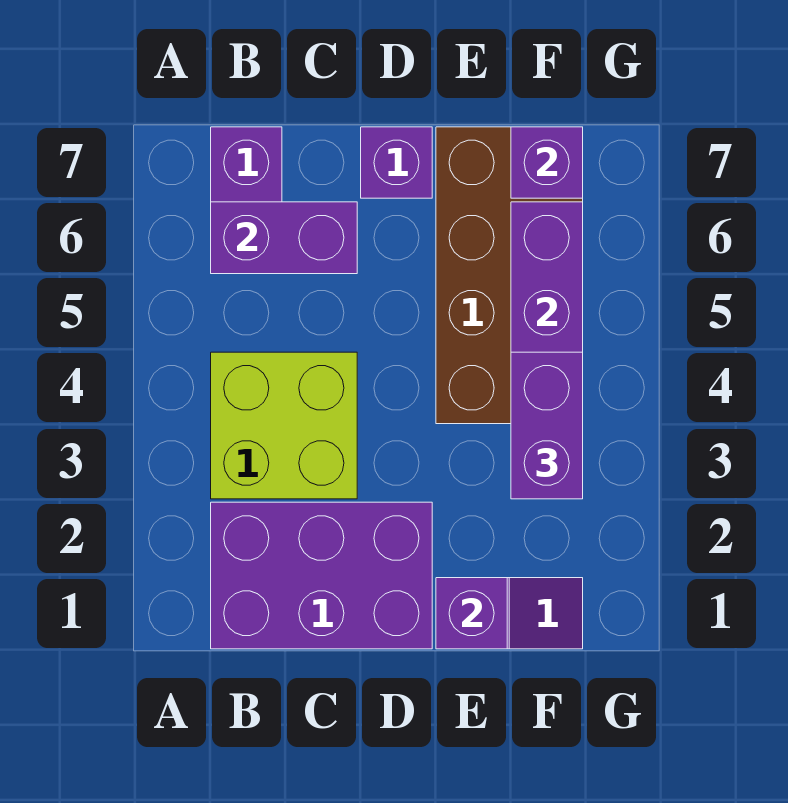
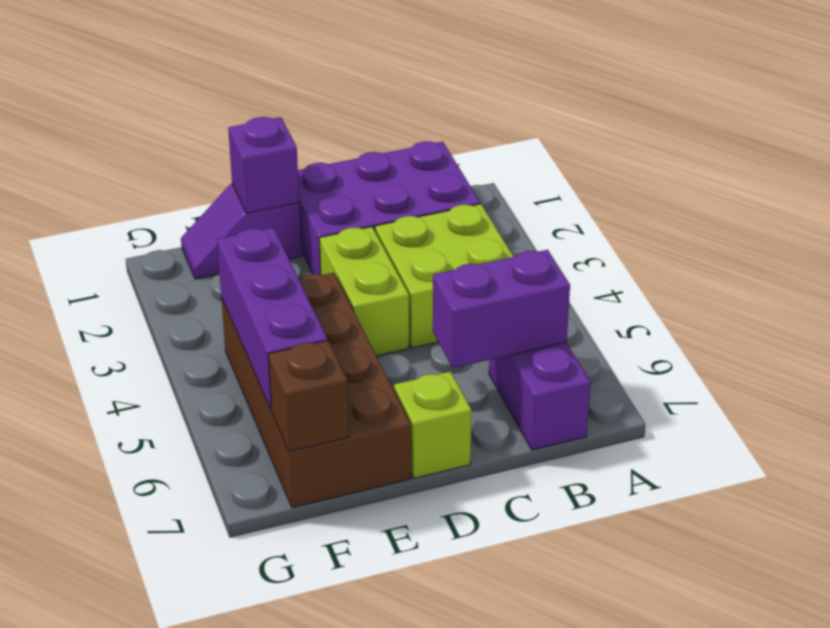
none -> lime 1x2 brick [319,227,409,356]
purple 1x1 brick [361,127,432,198] -> lime 1x1 brick [394,371,471,478]
purple 1x2 brick [511,352,583,499] -> none
purple 1x1 brick [511,127,583,198] -> brown 1x1 brick [268,340,349,451]

